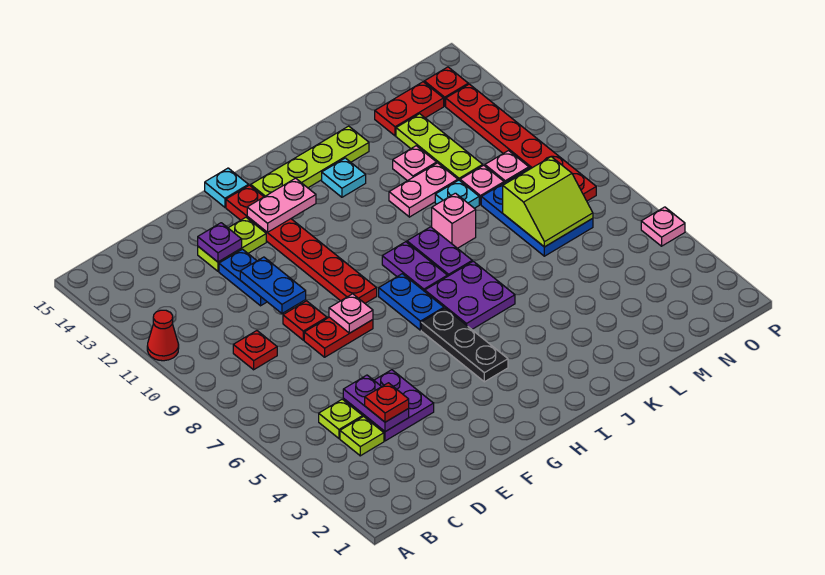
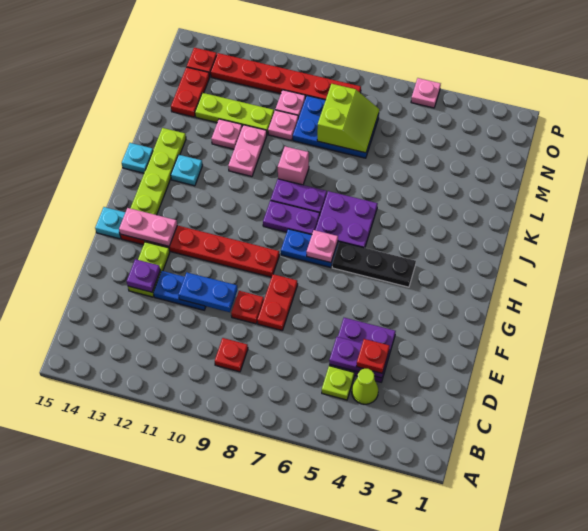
red 1x1 cone [147,310,179,361] -> none
lime 1x1 plate [340,417,384,456] -> lime 1x1 cone [352,369,378,404]
pink 1x1 plate [329,294,373,333] -> pink 1x1 plate moved to [306,230,338,263]
pink 1x2 plate [247,178,316,233] -> pink 1x2 plate turned to [119,208,177,246]
cyan 1x1 plate [435,180,479,208] -> cyan 1x1 plate moved to [122,143,153,173]

